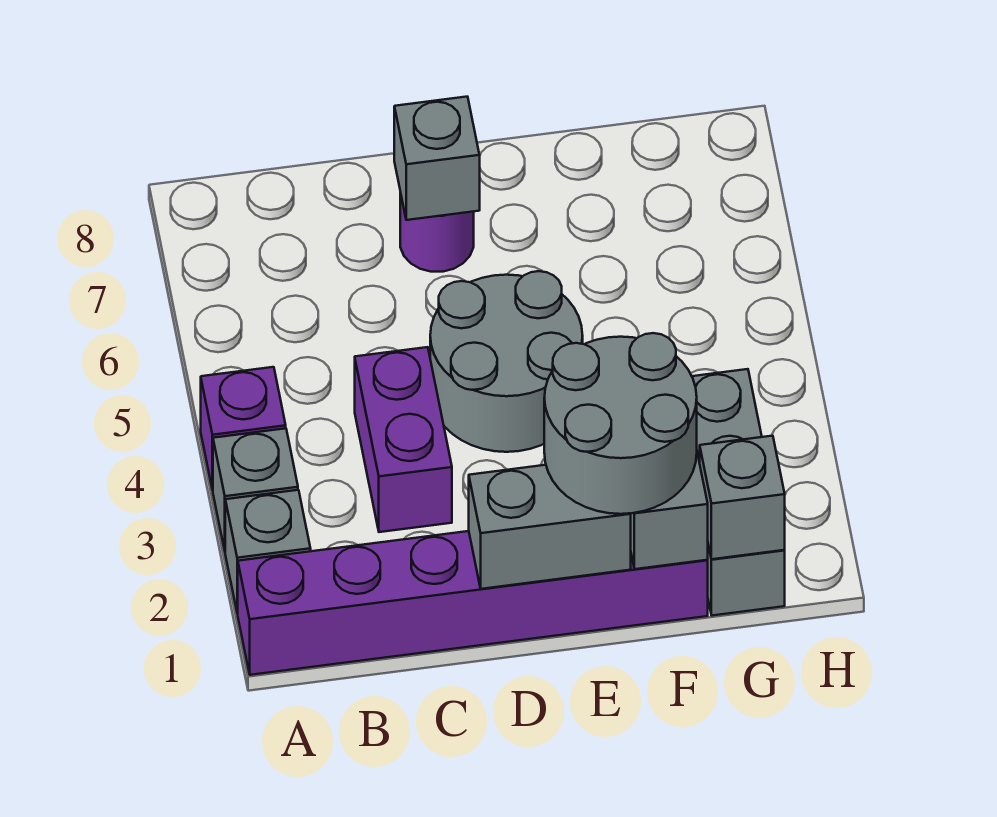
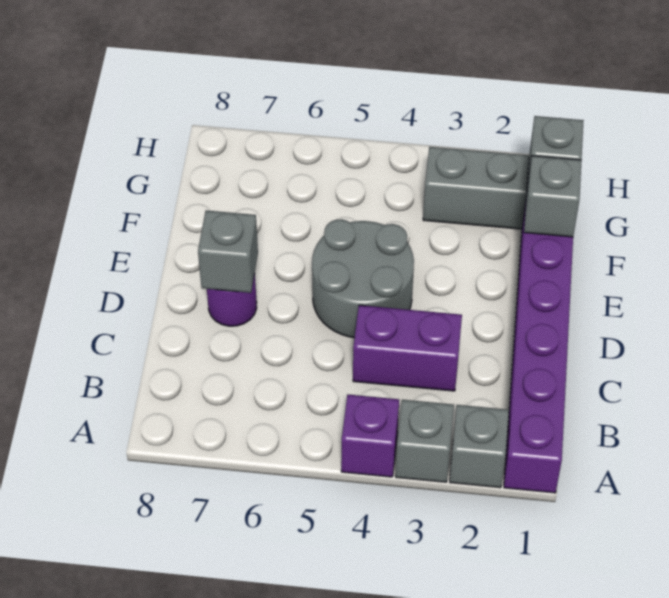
grey 1x2 brick [469,465,631,589] -> none
grey 2x2 round brick [544,333,697,514] -> none

